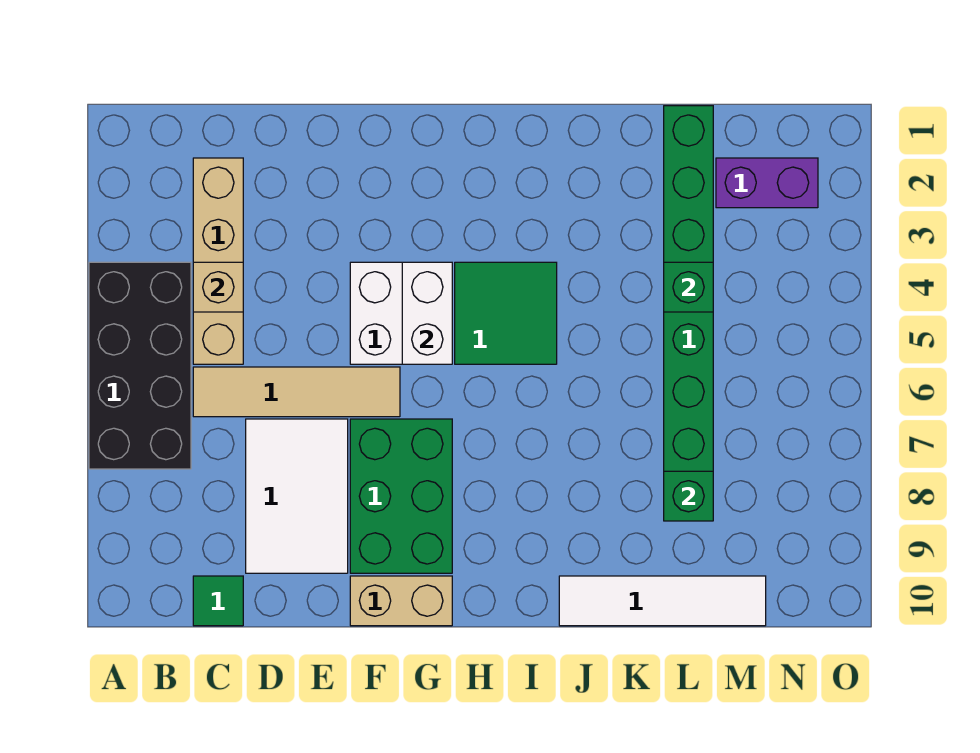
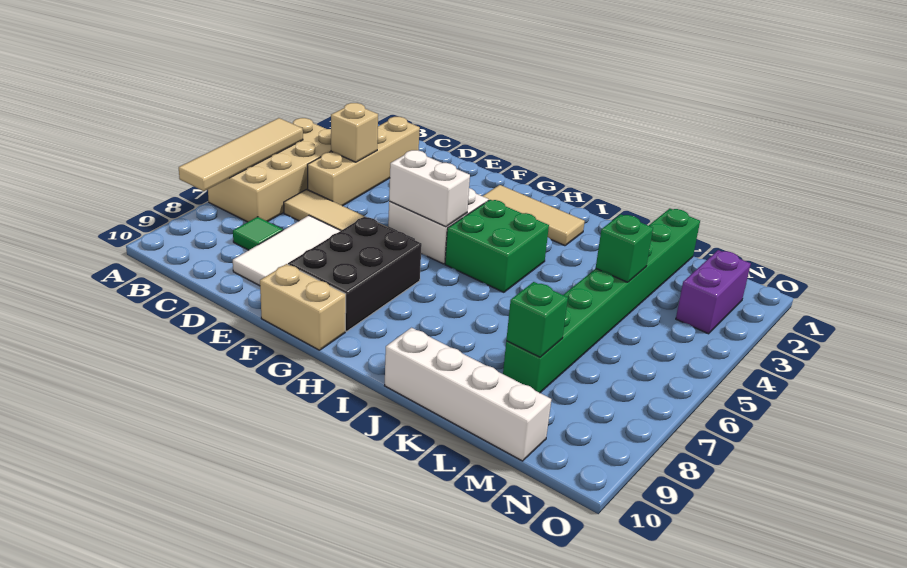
black 2x4 brick [89,262,191,469] -> tan 2x4 brick [208,118,331,222]
none -> tan 1x4 tile [179,118,303,191]
green 1x1 tile [193,576,243,626] -> green 1x1 tile moved to [233,217,283,250]
green 2x3 brick [350,419,452,573] -> black 2x3 brick [288,217,422,332]
none -> tan 1x3 tile [483,185,585,246]
white 1x2 brick [402,262,452,364] -> white 1x2 brick turned to [389,150,470,227]
green 2x2 tile [455,262,557,364] -> green 2x2 brick [445,200,549,292]
white 1x4 tile [559,576,766,626] -> white 1x4 brick [385,328,551,461]
purple 1x2 brick [716,158,818,208] -> purple 1x2 brick turned to [676,250,751,334]

